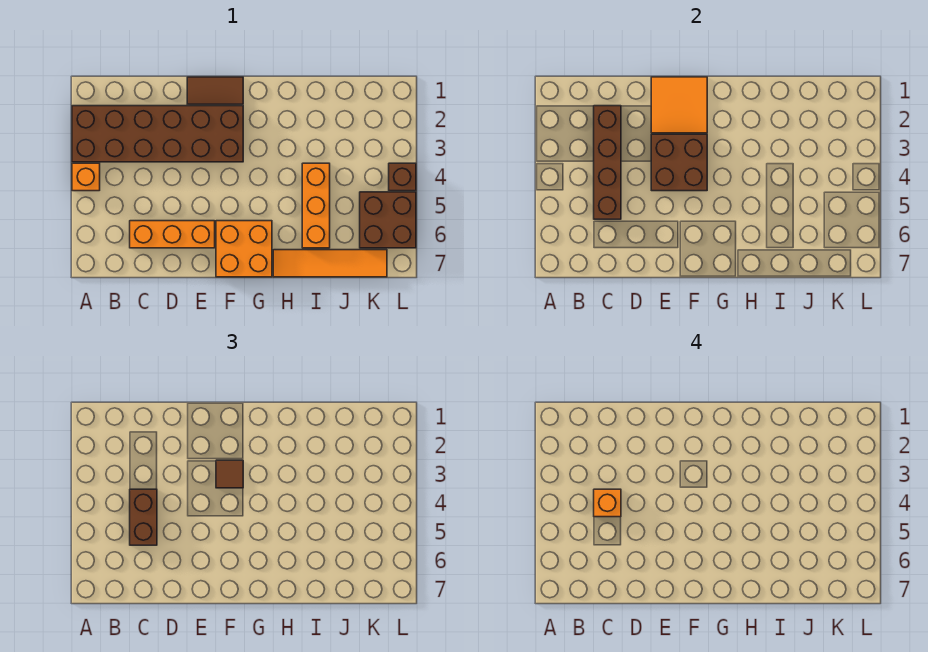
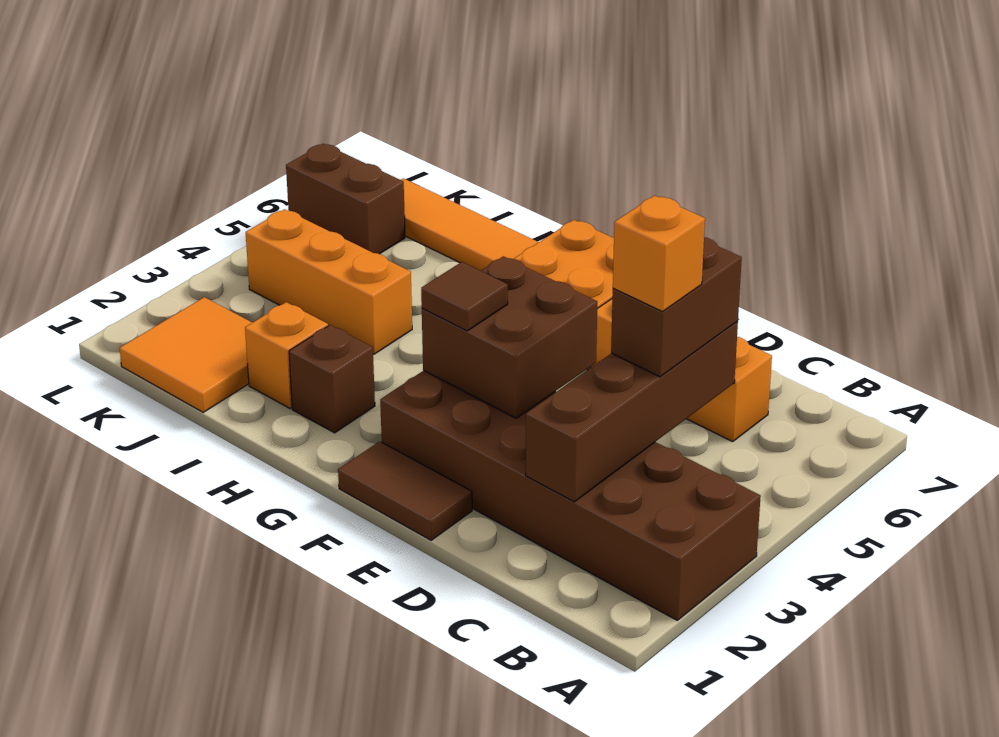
orange 1x1 brick [72,163,100,191] -> orange 1x1 brick moved to [245,302,328,408]
orange 2x2 tile [651,77,707,133] -> orange 2x2 tile moved to [120,297,252,412]
orange 1x3 brick [302,163,330,248] -> orange 1x3 brick turned to [246,209,412,354]
brown 2x2 brick [360,192,416,248] -> brown 1x2 brick [286,144,405,254]
brown 1x1 brick [389,163,416,191] -> brown 1x1 brick moved to [289,325,375,433]

